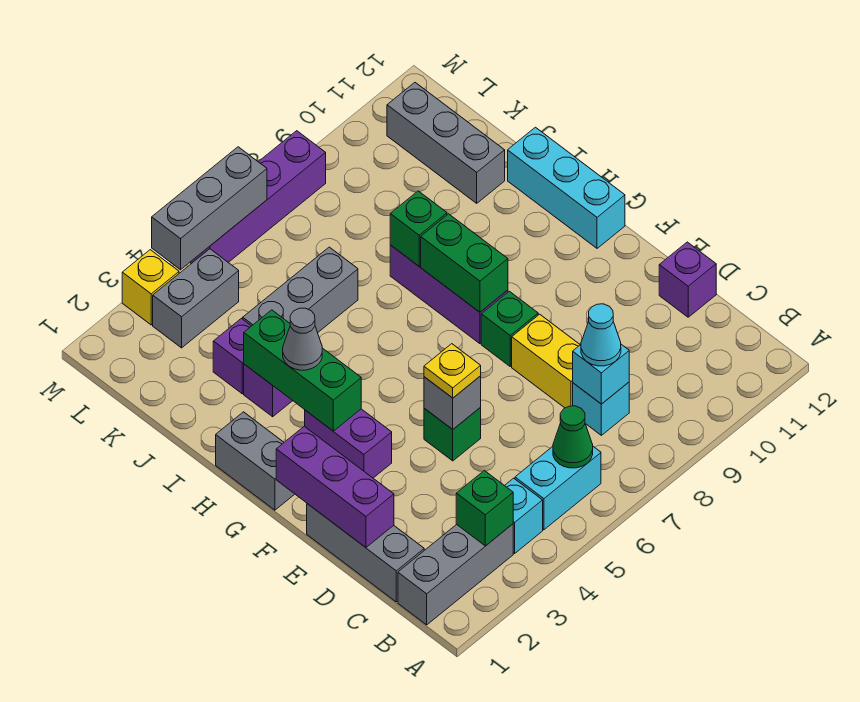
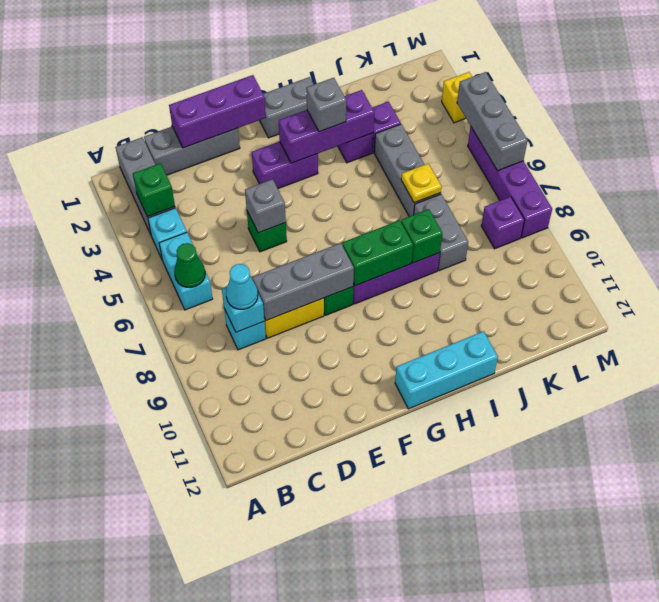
purple 1x1 brick [659,242,716,317] -> purple 1x1 brick moved to [481,197,524,249]
yellow 1x1 plate [424,344,481,398] -> yellow 1x1 plate moved to [401,163,441,203]
green 1x3 brick [244,310,361,431] -> purple 1x3 brick [279,90,374,163]
grey 1x1 cone [283,308,322,370] -> grey 1x1 brick [306,78,346,132]
grey 1x3 brick [387,83,505,203] -> grey 1x3 brick moved to [252,243,354,321]
grey 1x2 brick [153,249,239,348] -> grey 1x2 brick moved to [414,194,468,271]

